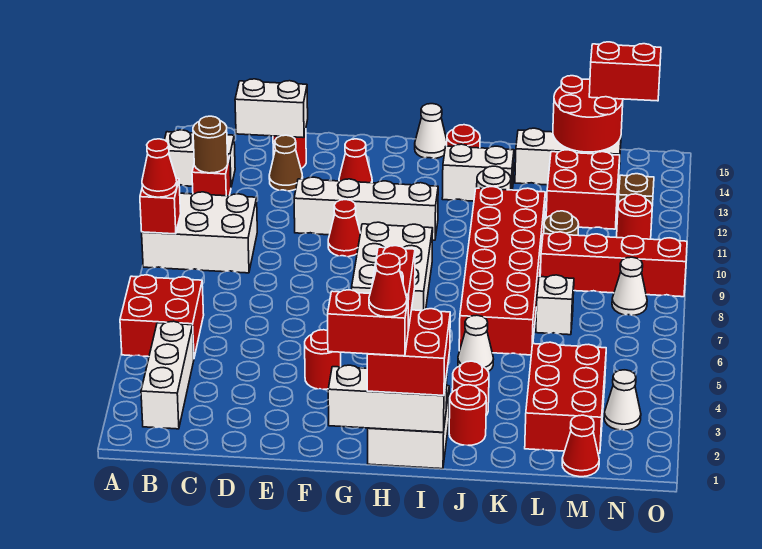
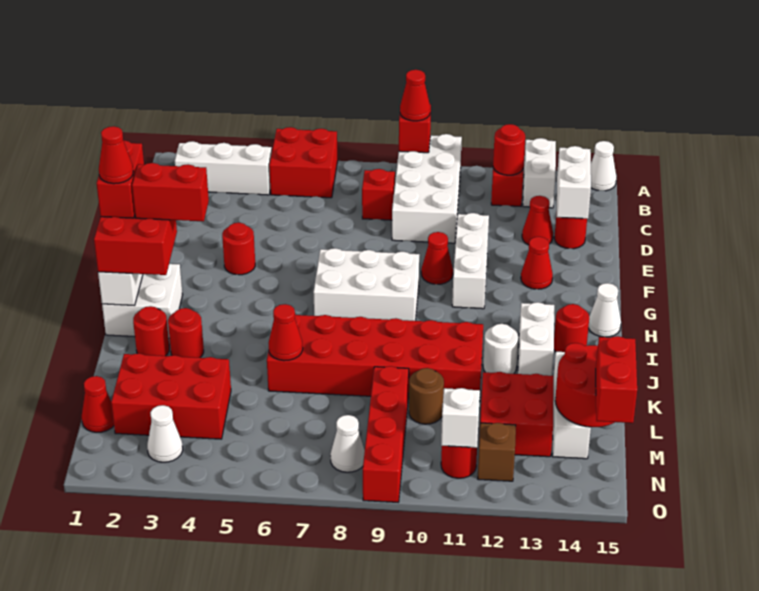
white 2x3 brick [142,192,257,273] -> white 2x4 brick [392,134,462,243]
brown 1x1 round brick [193,116,228,173] -> red 1x1 round brick [493,124,525,175]
none -> red 1x1 brick [362,169,395,220]
brown 1x1 cone [269,135,303,191] -> red 1x1 cone [522,196,553,245]
white 1x4 brick [294,177,438,240] -> white 1x3 brick [452,213,489,309]
white 1x1 cone [458,315,493,372] -> white 1x1 cone moved to [591,141,617,191]
none -> red 1x1 cone [268,304,303,361]
white 1x1 brick [536,275,574,335] -> white 1x1 brick moved to [441,388,480,448]

